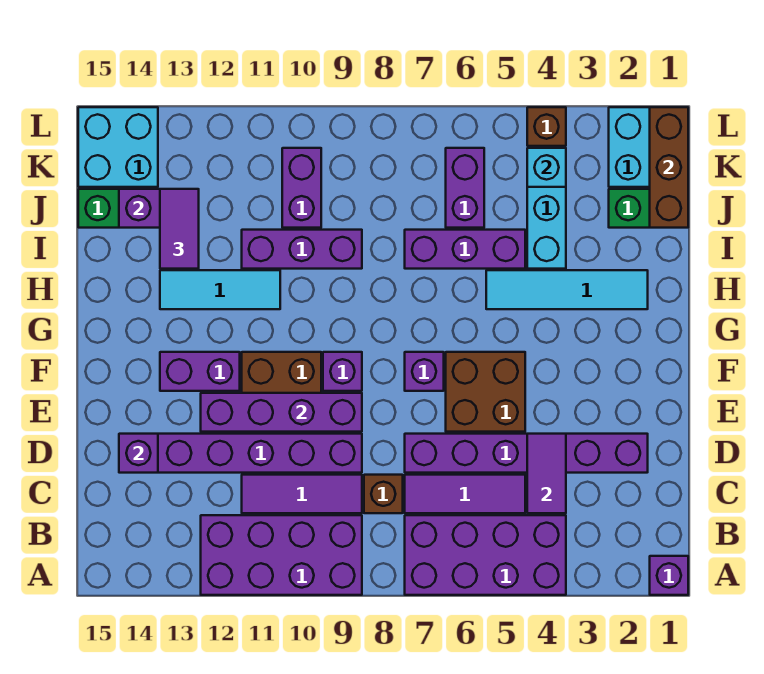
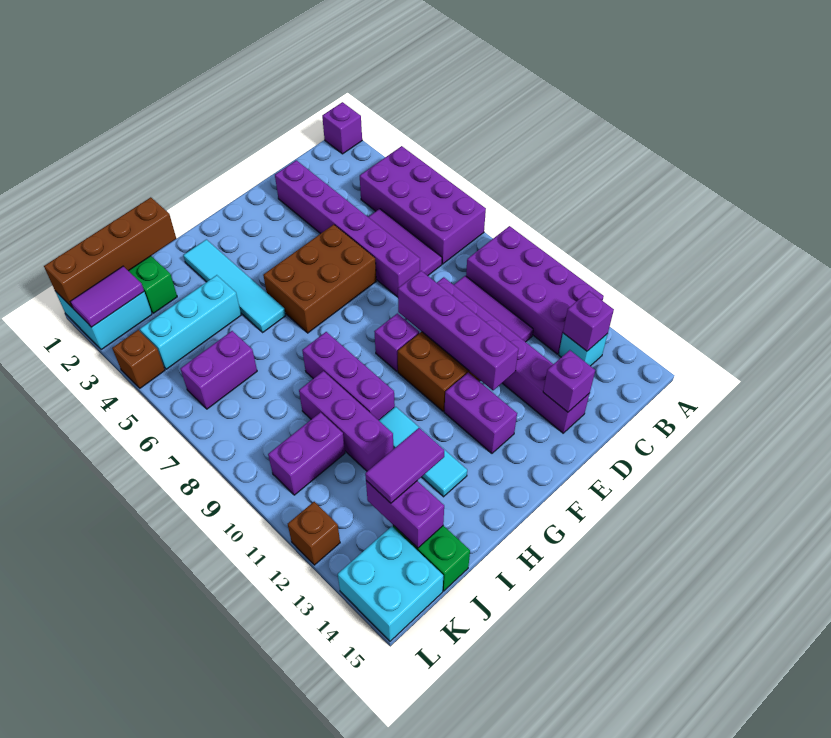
purple 1x2 tile [527,434,566,513] -> purple 1x2 tile moved to [70,266,144,327]
brown 1x1 brick [364,475,403,513] -> brown 1x1 brick moved to [288,502,340,565]
brown 2x2 brick [446,352,525,432] -> brown 2x3 brick [263,225,376,333]
purple 1x1 brick [405,352,444,391] -> purple 1x1 brick moved to [563,291,614,351]
purple 1x3 brick [405,230,525,269] -> purple 1x3 brick moved to [302,332,395,420]
brown 1x3 brick [650,107,688,228] -> brown 1x4 brick [44,197,176,308]
cyan 1x1 brick [527,148,566,187] -> cyan 1x1 brick moved to [559,333,608,366]

